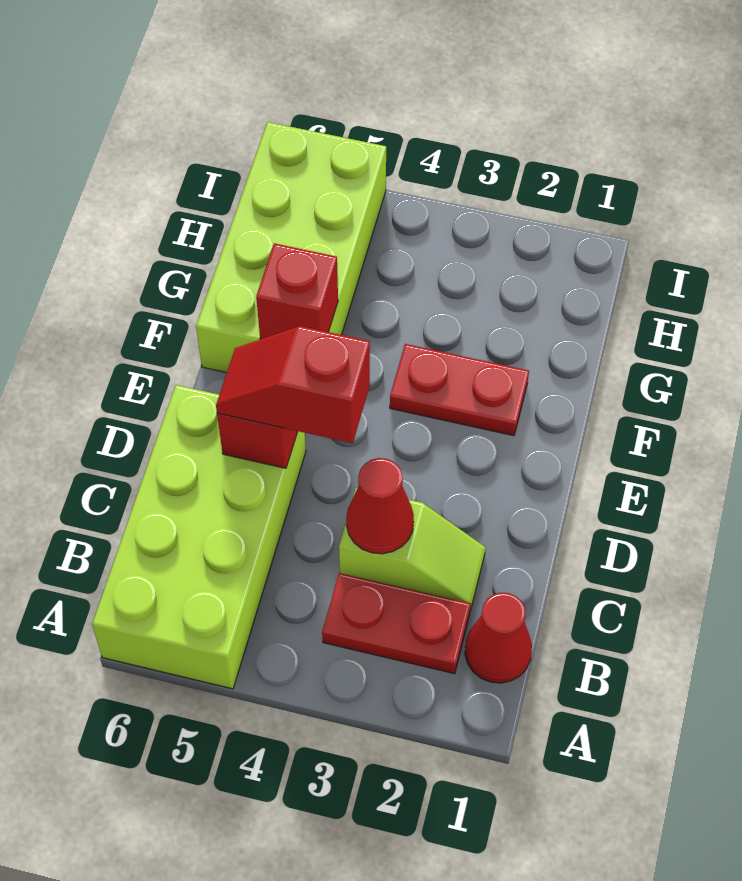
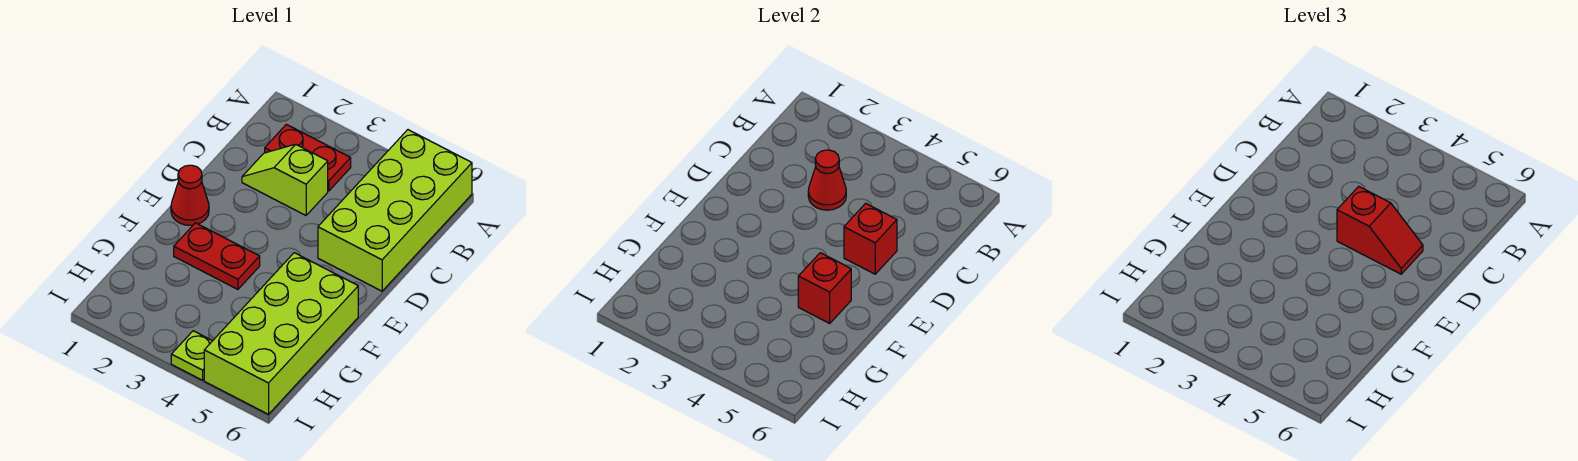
red 1x1 cone [465,593,532,683] -> red 1x1 cone moved to [171,165,209,225]
none -> lime 1x1 plate [171,331,212,380]

